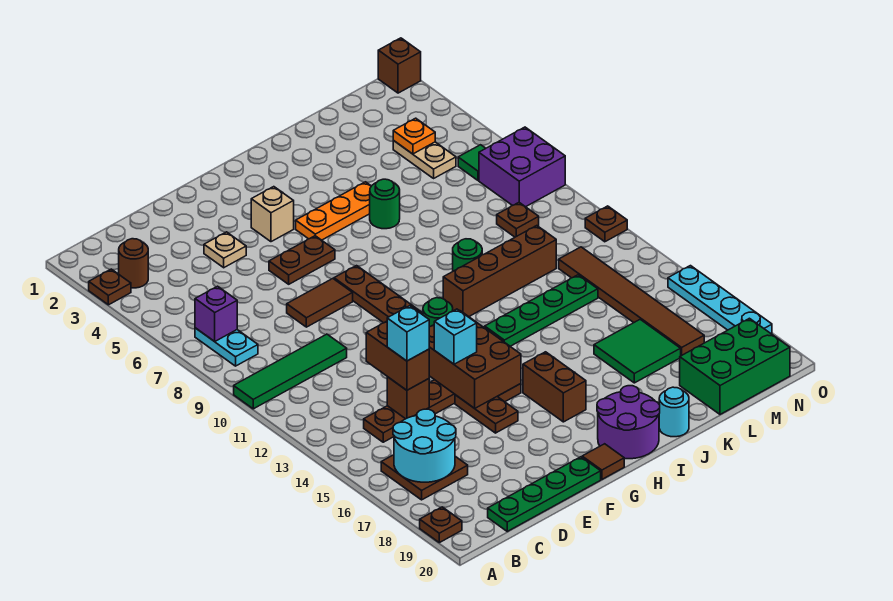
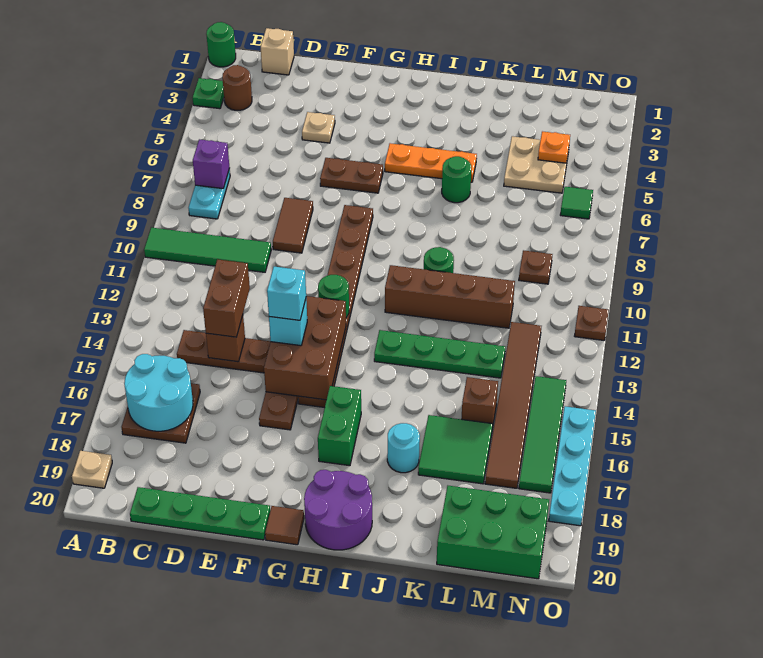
none -> green 1x1 round brick [206,22,236,67]
brown 1x1 plate [89,269,131,305] -> green 1x1 plate [193,78,224,109]
brown 1x1 plate [420,507,462,543] -> tan 1x1 plate [72,451,112,488]
cyan 1x1 brick [387,306,429,361] -> cyan 1x1 brick moved to [267,267,306,320]
brown 1x2 tile [287,279,353,327] -> brown 1x2 tile turned to [273,198,313,253]
tan 1x1 brick [251,187,294,242] -> tan 1x1 brick moved to [261,28,294,75]
brown 1x2 brick [523,352,586,422] -> green 1x2 brick [318,386,361,466]
cyan 1x1 round brick [659,387,689,437] -> cyan 1x1 round brick moved to [387,423,420,473]
tan 1x2 plate [393,141,456,178] -> tan 2x2 plate [504,136,569,193]
purple 2x2 brick [479,127,565,207] -> none
none -> green 1x4 tile [519,376,566,493]
brown 1x1 brick [378,38,421,93] -> brown 1x1 brick moved to [461,377,498,429]

